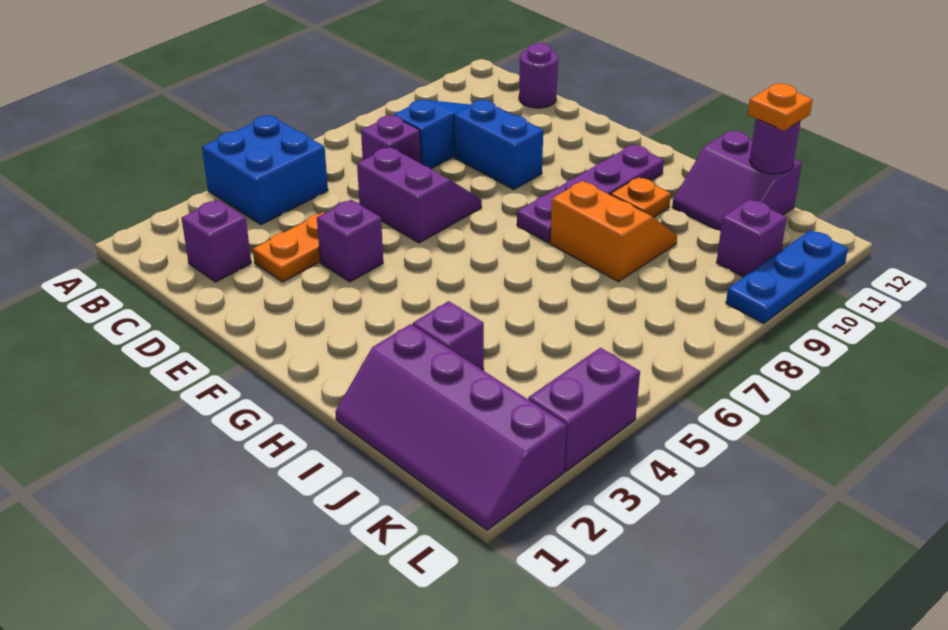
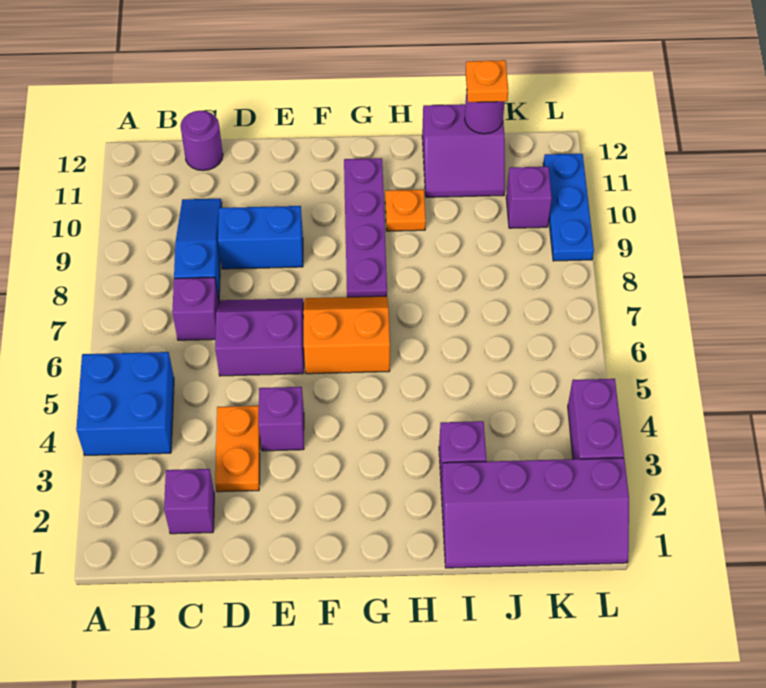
orange 2x2 slope [550,181,677,282] -> orange 2x2 slope moved to [303,296,390,374]

